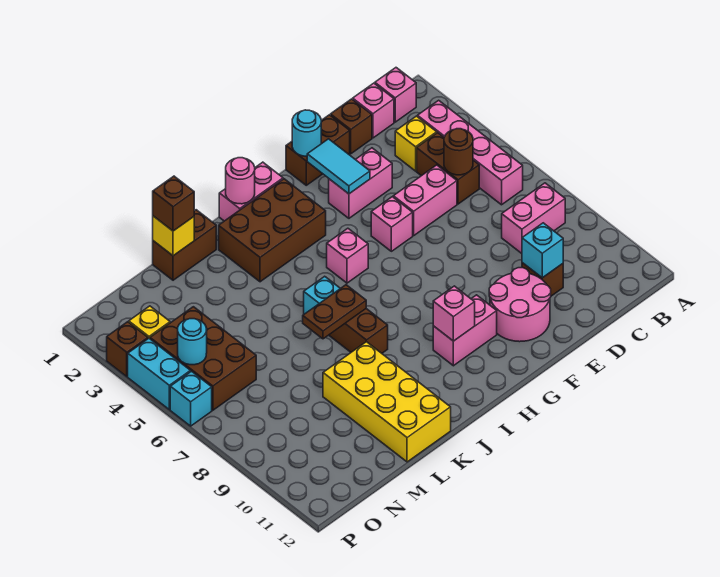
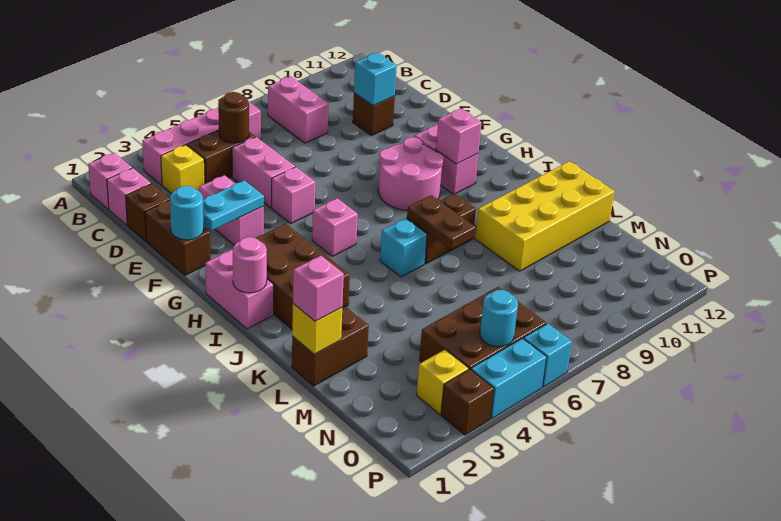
pink 2x2 round brick [489,268,551,342] -> pink 2x2 round brick moved to [378,137,444,211]
cyan 1x2 tile [307,139,370,194] -> cyan 1x2 plate [203,180,264,231]
brown 1x2 brick [153,210,216,280] -> brown 1x2 brick turned to [292,307,369,386]
brown 1x1 brick [153,176,194,231] -> pink 1x1 brick [293,256,344,321]

